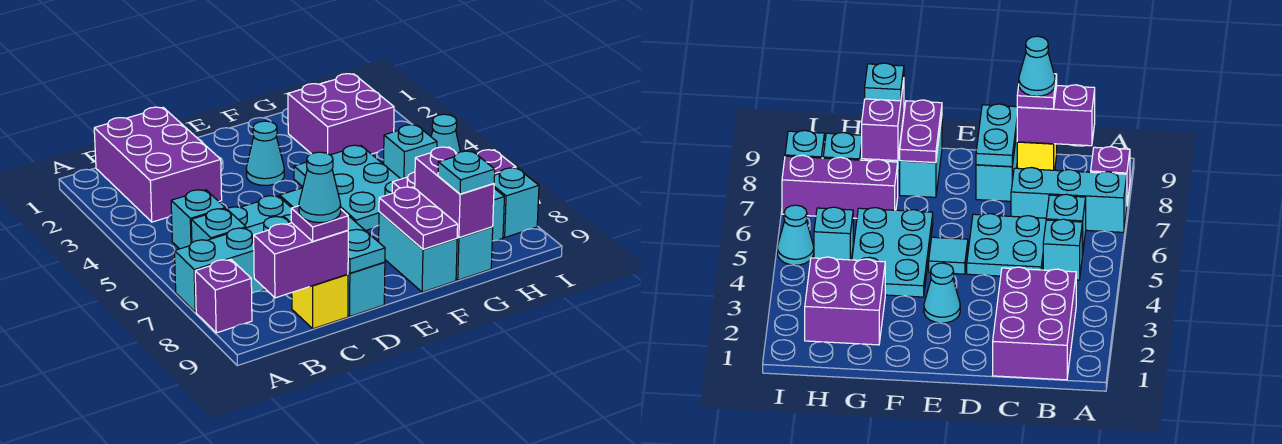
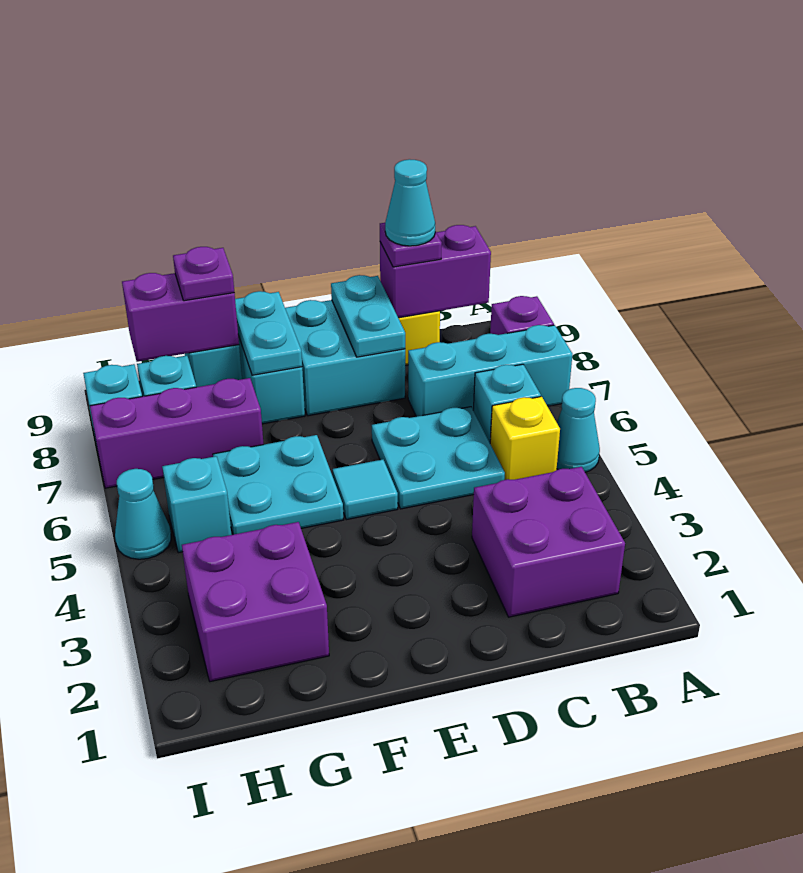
purple 2x3 brick [94,107,222,222] -> purple 2x2 brick [472,467,625,617]
cyan 1x1 brick [171,190,225,249] -> yellow 1x1 brick [490,397,560,480]
cyan 1x2 brick [348,262,385,316] -> cyan 2x2 brick [285,300,405,416]
cyan 1x1 cone [246,121,284,185] -> cyan 1x1 cone moved to [557,388,600,472]
cyan 2x3 plate [294,145,400,231] -> cyan 2x2 plate [213,435,344,535]
purple 1x2 plate [379,187,458,249] -> cyan 1x2 plate [235,291,302,375]
purple 1x2 brick [415,147,494,238] -> purple 1x2 brick turned to [122,273,239,362]
cyan 1x1 plate [438,151,495,194] -> purple 1x1 plate [173,247,234,301]

